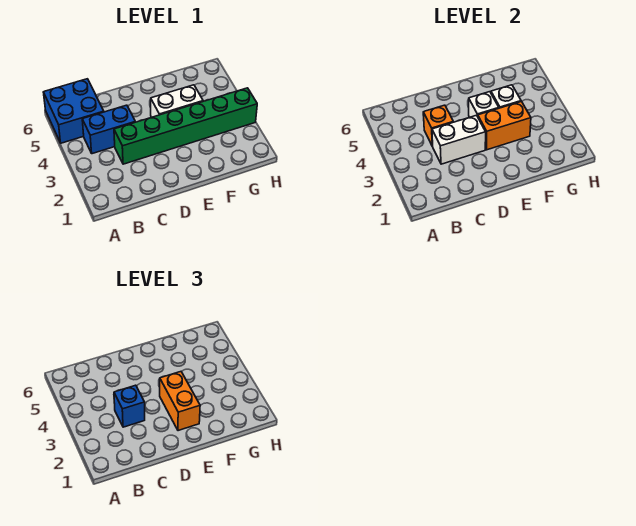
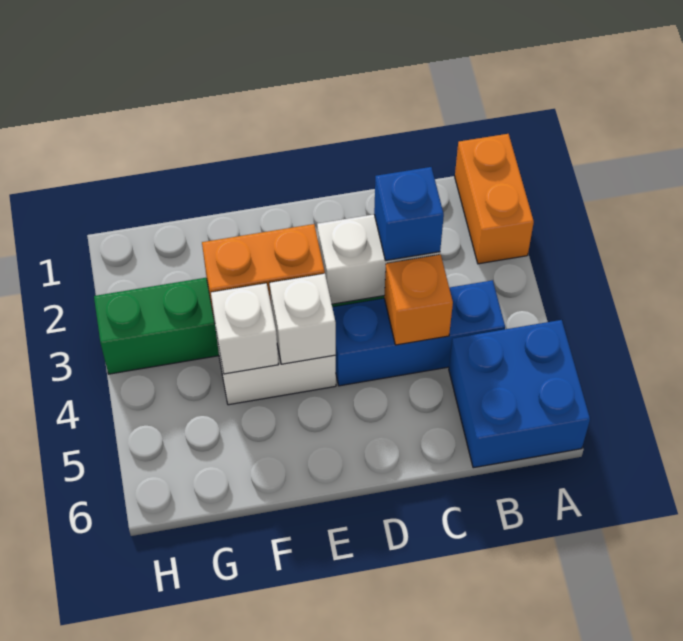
blue 1x2 brick [82,105,135,154] -> blue 1x3 brick [332,280,505,386]
orange 1x2 brick [160,372,200,431] -> orange 1x2 brick moved to [455,134,534,264]

